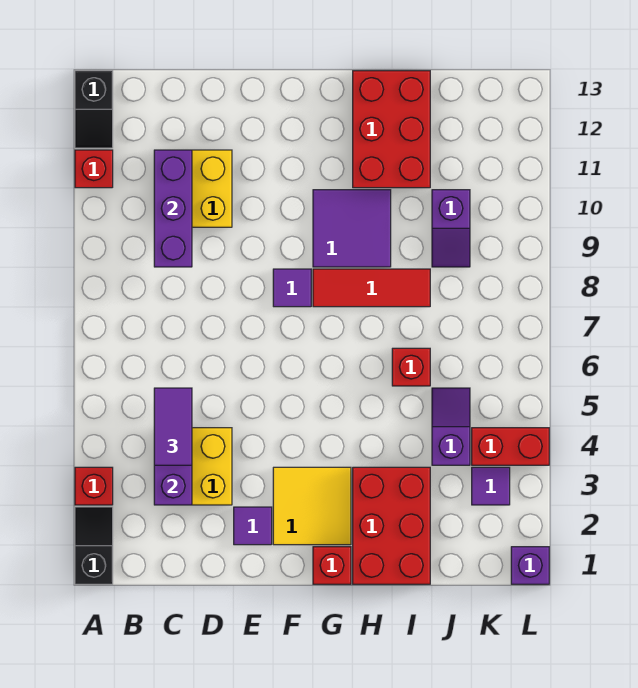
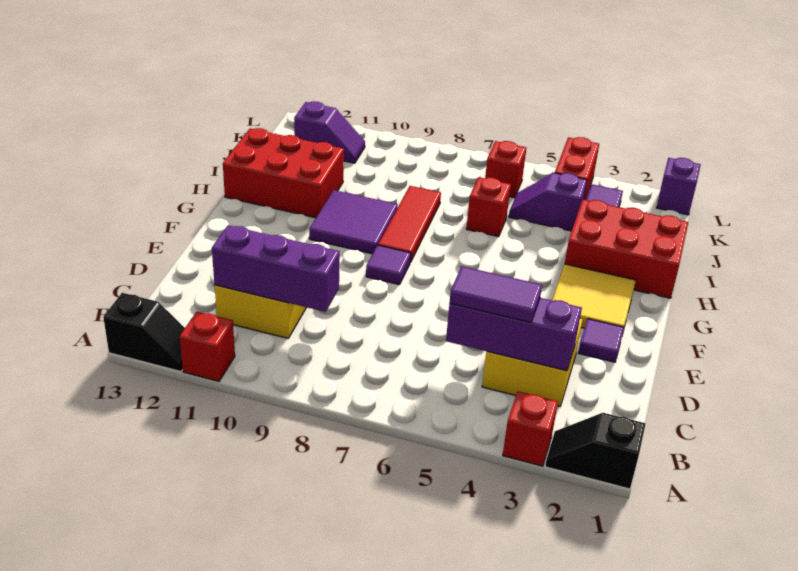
red 1x1 brick [313,547,351,584] -> red 1x1 brick moved to [485,141,526,198]
purple 1x2 slope [432,190,470,267] -> purple 1x2 slope moved to [294,101,365,163]

